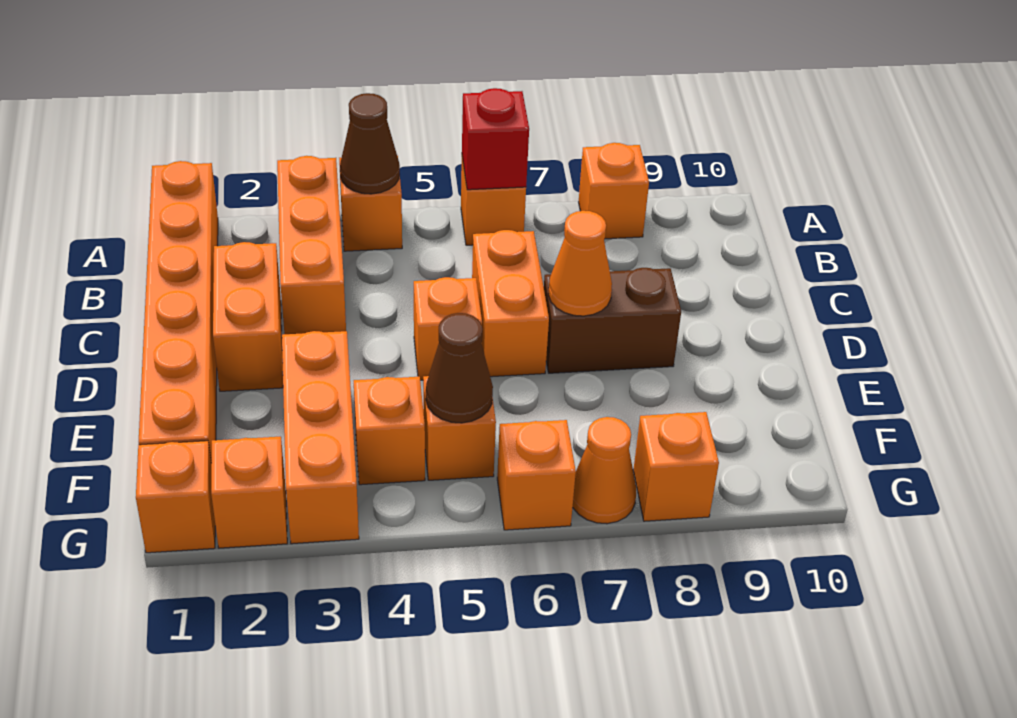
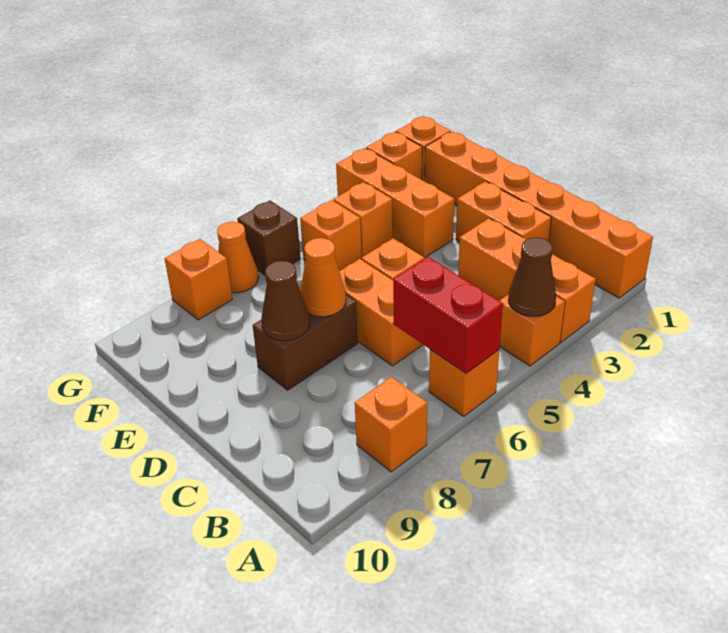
red 1x1 brick [462,88,529,190] -> red 1x2 brick [393,257,503,373]
brown 1x1 cone [426,313,493,423] -> brown 1x1 cone moved to [261,261,310,341]
orange 1x1 brick [497,420,576,530] -> brown 1x1 brick [237,200,300,275]

